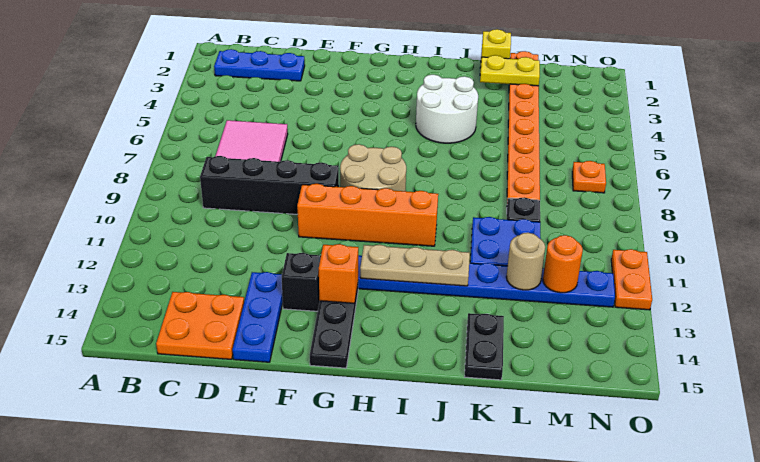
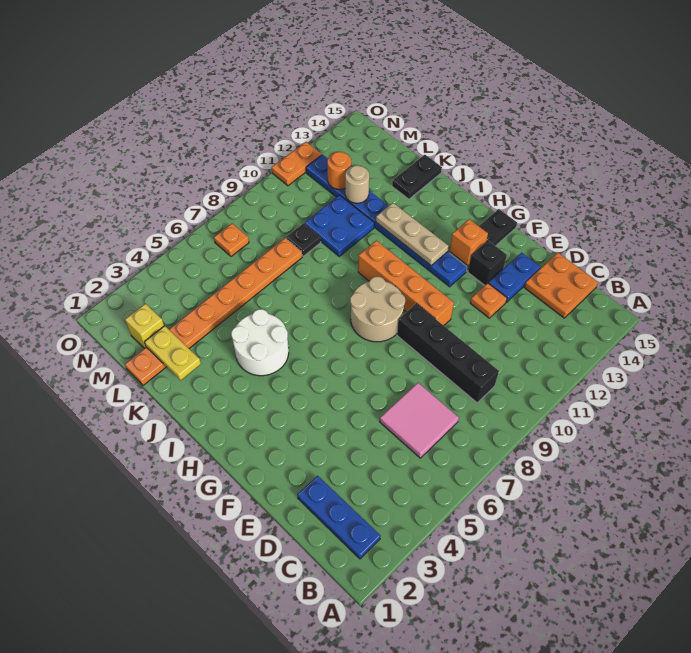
none -> orange 1x1 plate [470,283,507,318]
blue 1x3 plate [233,272,283,362] -> blue 1x2 plate [489,253,540,302]
yellow 1x1 brick [480,29,511,72] -> yellow 1x1 brick moved to [125,304,164,349]

